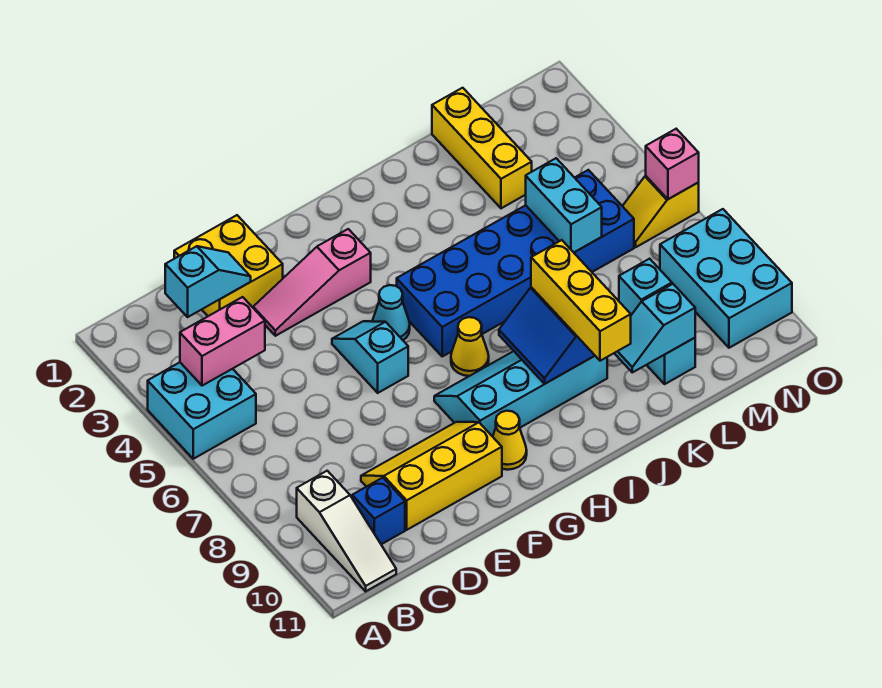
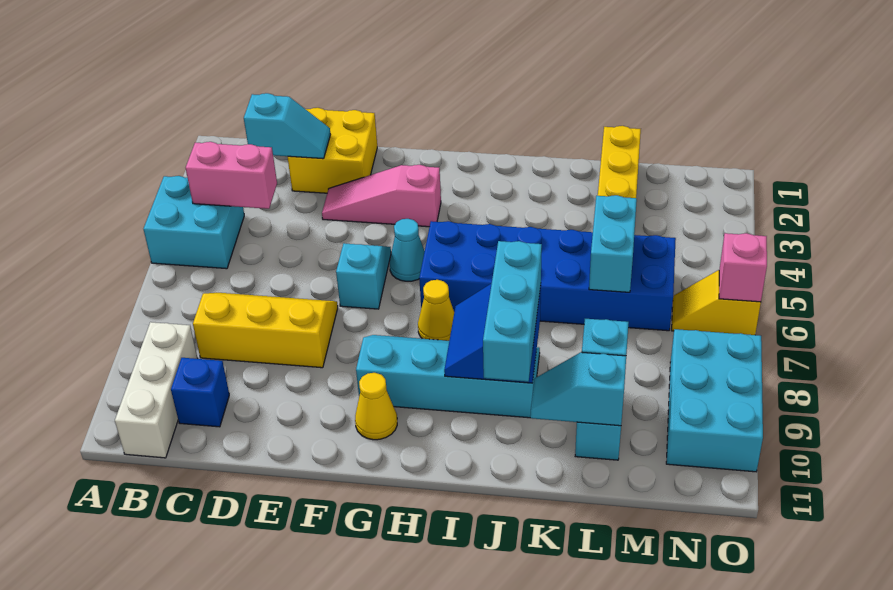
white 1x3 slope [297,471,396,591] -> white 1x3 brick [115,322,198,458]
yellow 2x3 slope [361,422,502,530] -> yellow 2x3 slope moved to [193,293,338,368]
yellow 1x3 brick [531,240,631,361] -> cyan 1x3 brick [483,241,542,382]

